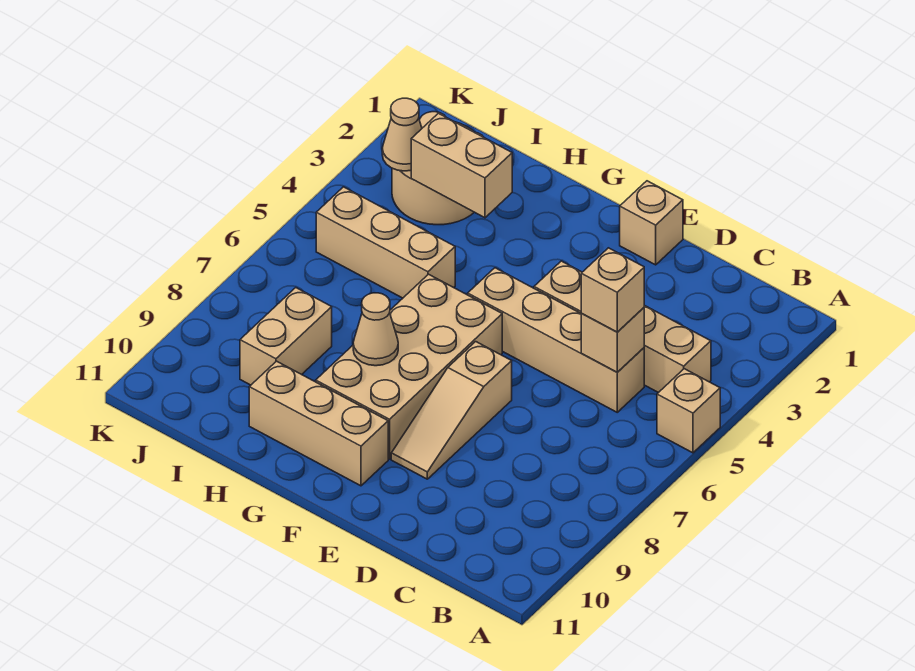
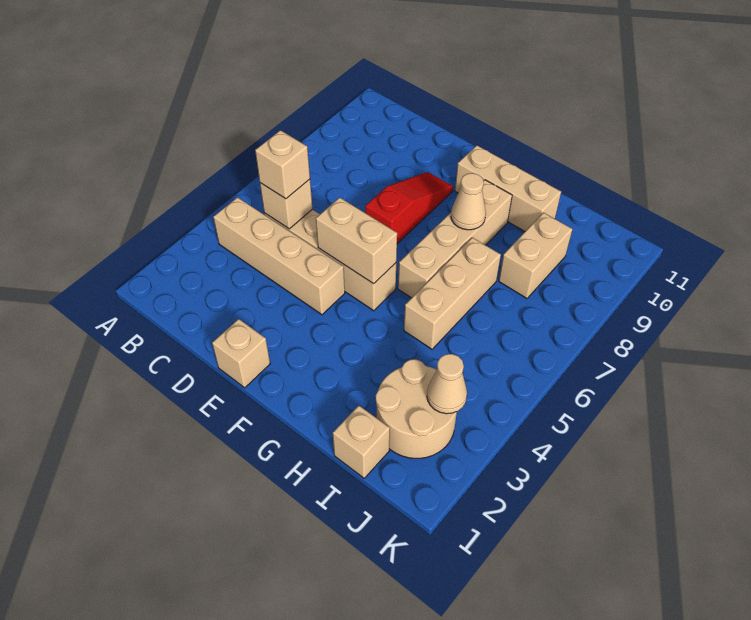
tan 1x1 brick [657,369,720,453] -> tan 1x1 brick moved to [333,406,390,478]
tan 1x3 slope [391,342,512,479] -> red 1x3 slope [365,172,453,244]
tan 2x4 brick [316,274,502,459] -> tan 1x4 brick [398,180,512,298]
tan 1x2 brick [411,113,512,218] -> tan 1x2 brick moved to [316,197,397,284]
tan 1x3 brick [316,187,455,298] -> tan 1x3 brick turned to [404,238,501,349]

